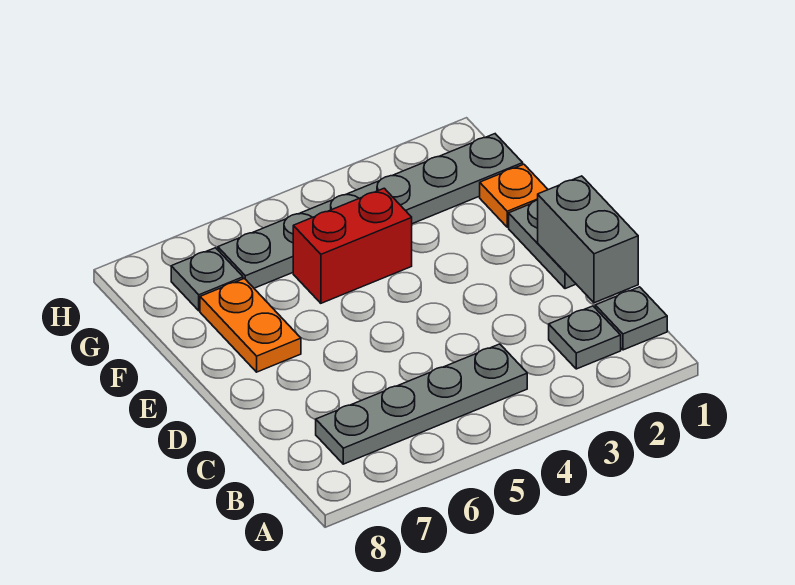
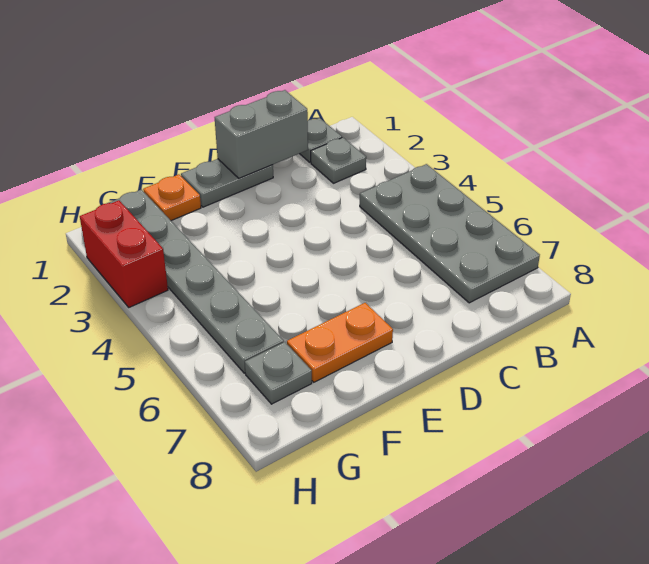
grey 1x4 plate [316,344,527,464] -> grey 2x4 plate [360,164,540,303]
red 1x2 brick [293,188,412,303] -> red 1x2 brick moved to [80,200,168,307]

